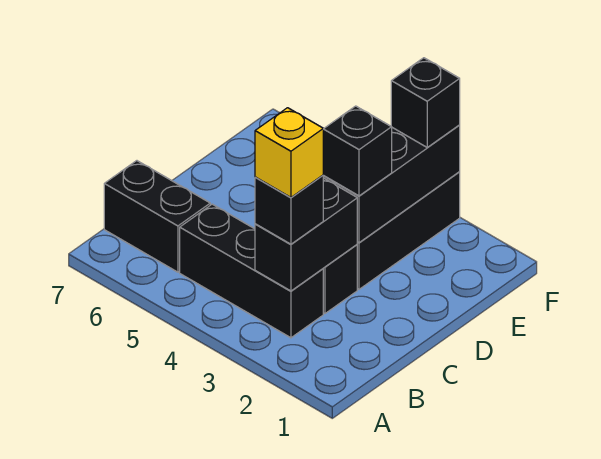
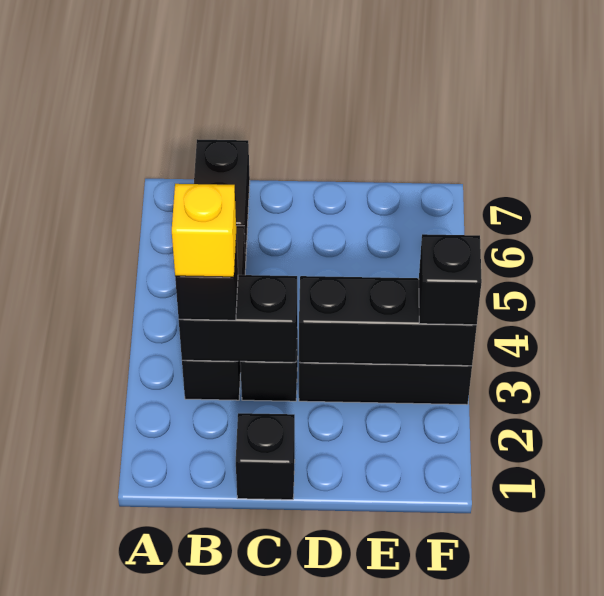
black 1x1 brick [323,106,392,196] -> black 1x1 brick moved to [236,413,295,500]

